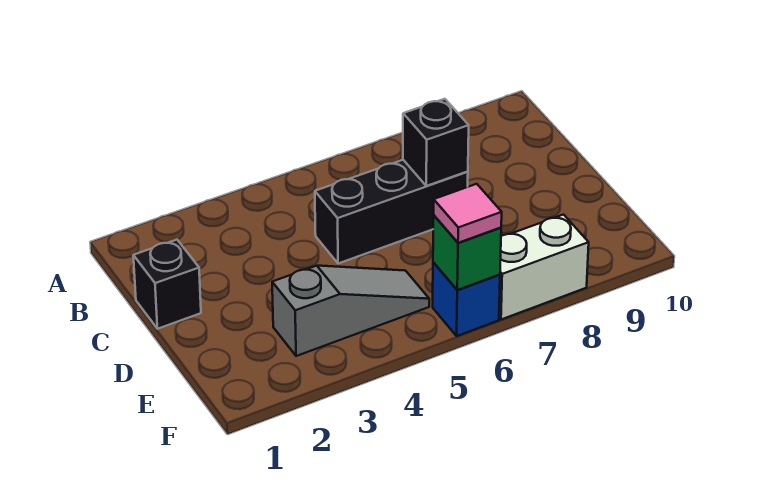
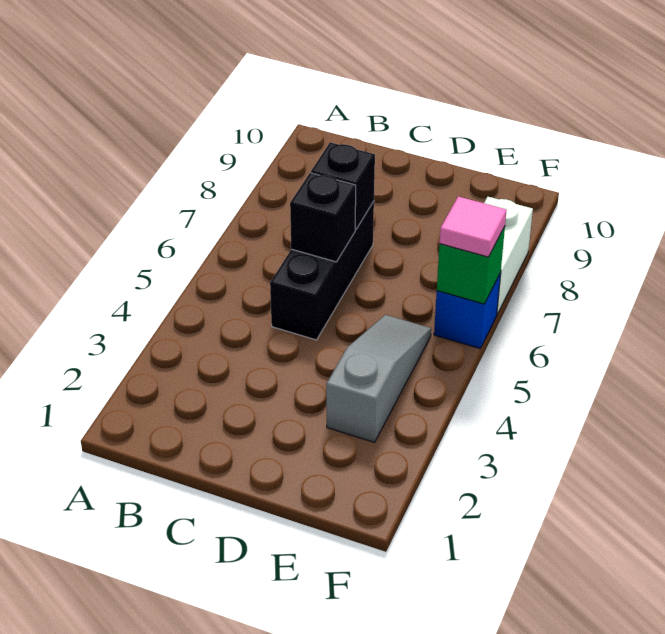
black 1x1 brick [133,240,201,329] -> black 1x1 brick moved to [290,173,356,262]

